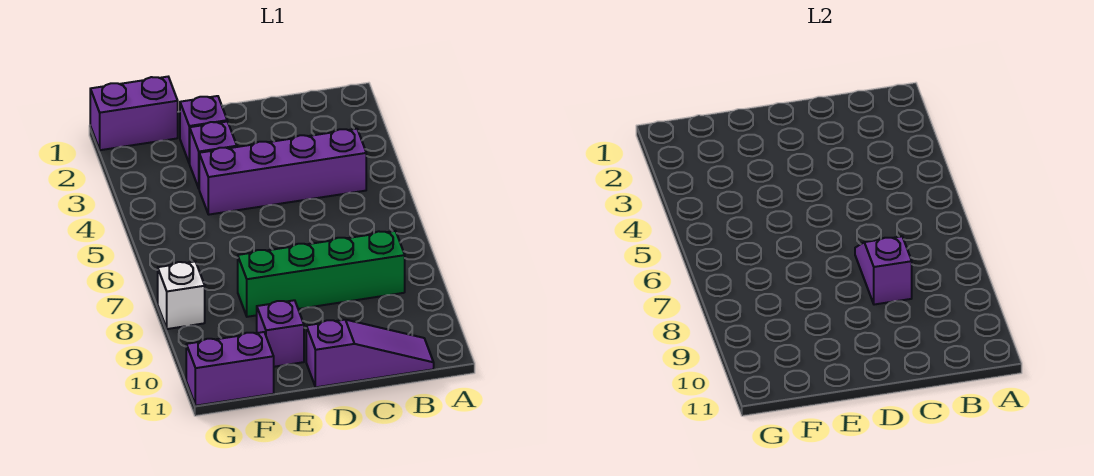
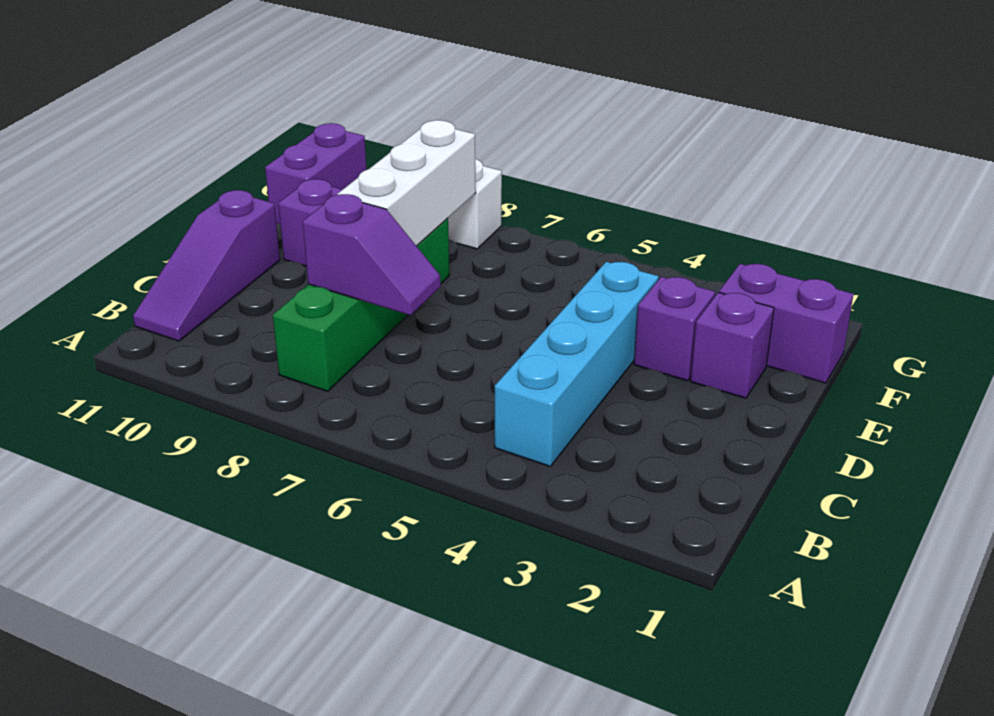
purple 1x4 brick [199,129,366,215] -> cyan 1x4 brick [495,262,658,466]
none -> white 1x3 brick [337,120,476,246]
purple 1x2 brick [90,77,178,150] -> purple 1x2 brick turned to [719,264,853,383]

